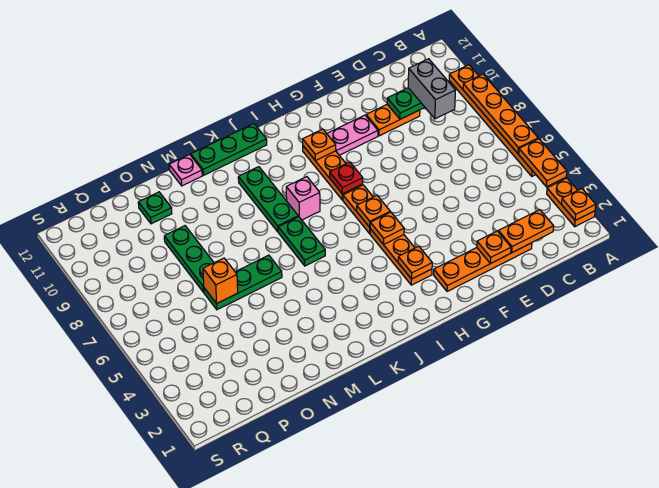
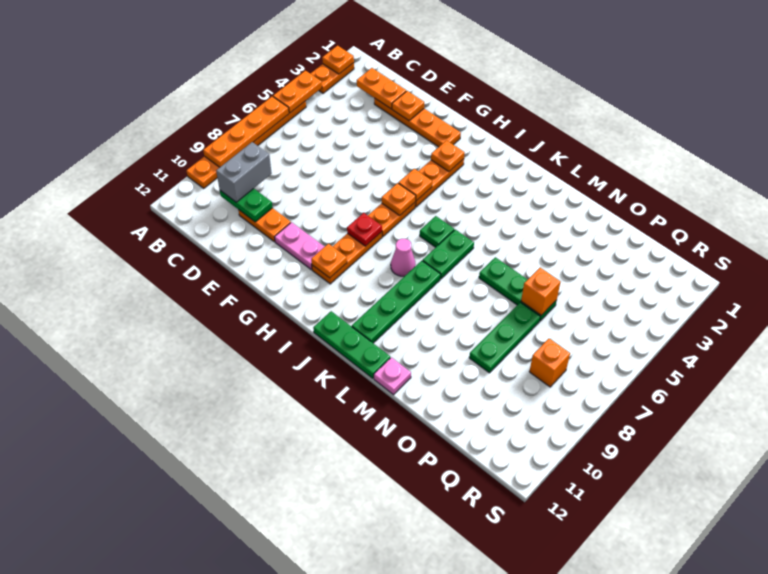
pink 1x1 brick [286,177,320,220] -> pink 1x1 cone [391,239,415,276]
green 1x3 plate [238,167,298,232] -> green 1x4 plate [352,261,441,343]
green 1x1 plate [138,192,172,224] -> green 1x1 plate moved to [420,216,454,247]
none -> orange 1x1 brick [529,339,570,387]

